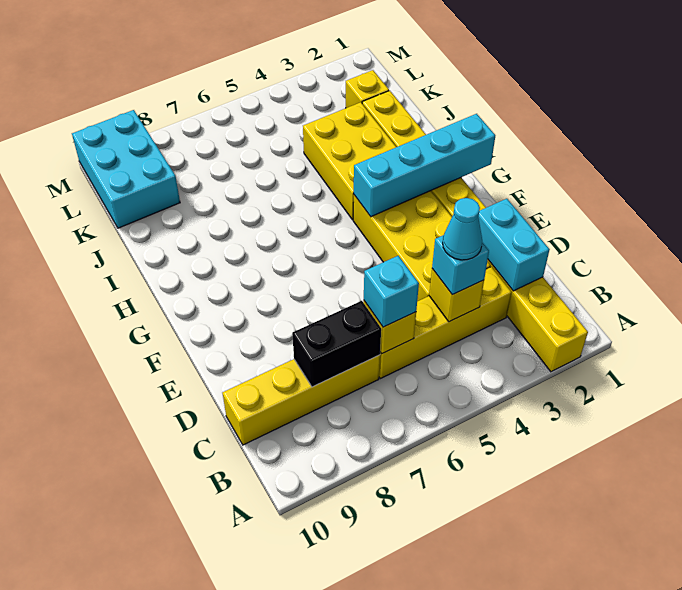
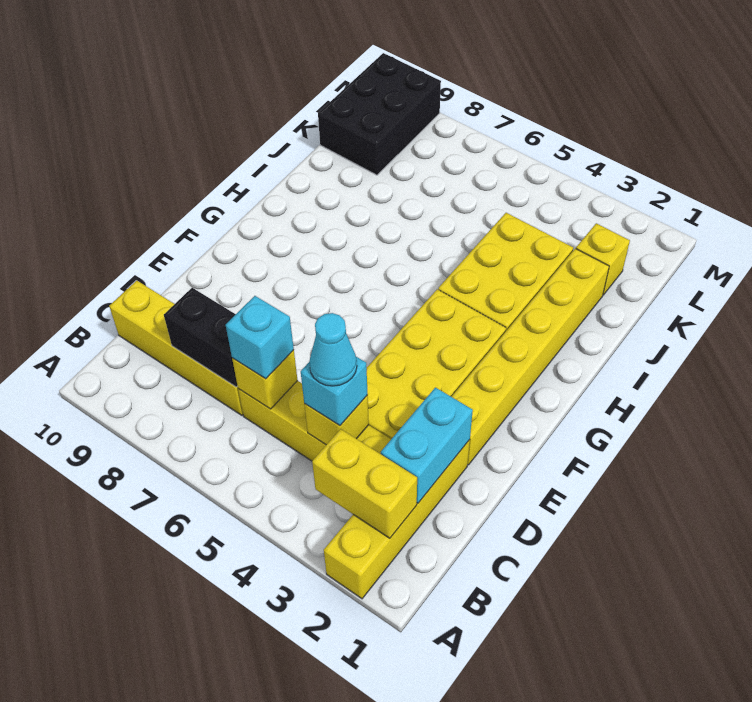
none -> yellow 1x2 brick [312,429,417,538]
cyan 1x4 brick [354,114,495,217] -> none
cyan 2x3 brick [72,110,180,228] -> black 2x3 brick [318,53,441,175]

